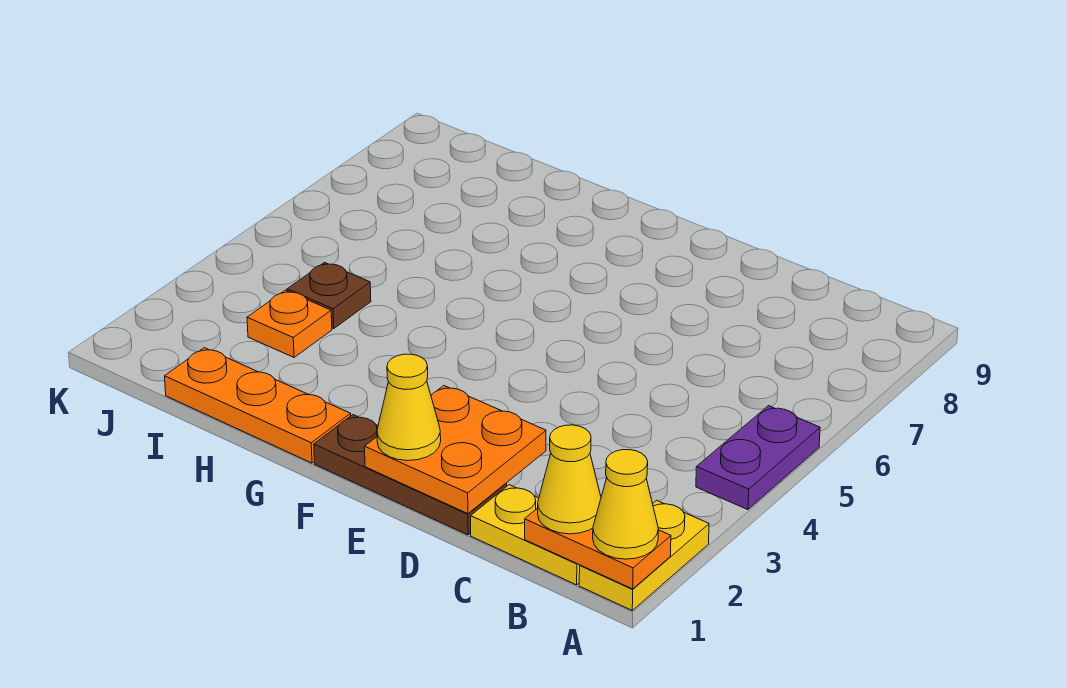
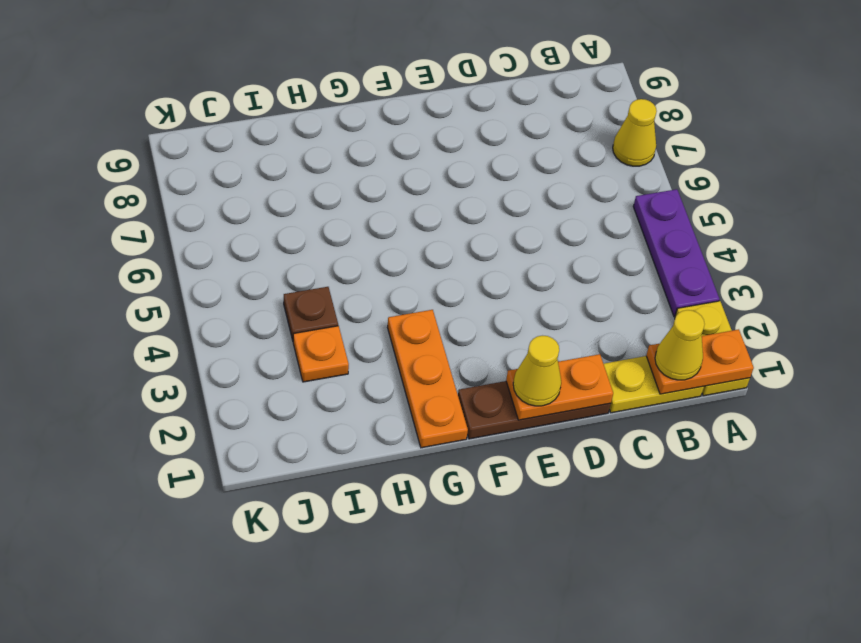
yellow 1x1 cone [593,450,658,559] -> yellow 1x1 cone moved to [613,99,657,166]
purple 1x2 plate [696,406,820,510] -> purple 1x3 plate [633,189,719,317]
orange 2x2 plate [365,386,546,514] -> orange 1x2 plate [506,354,613,420]
orange 1x3 plate [165,348,351,463] -> orange 1x3 plate turned to [388,310,468,448]

